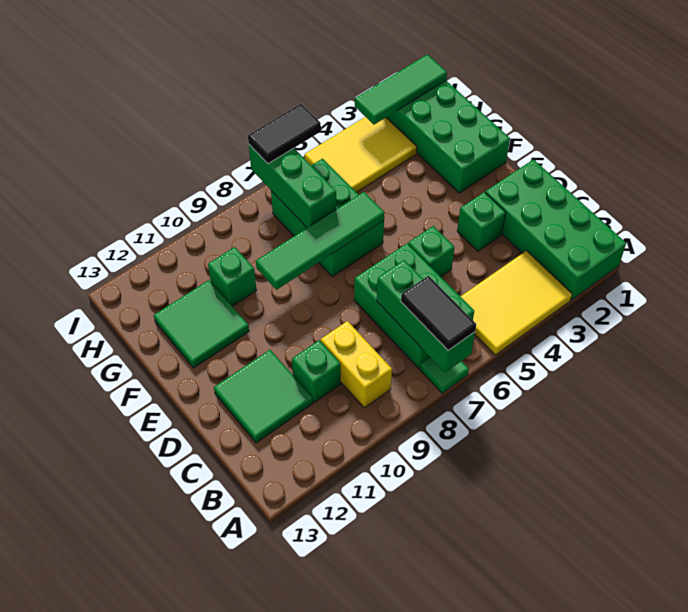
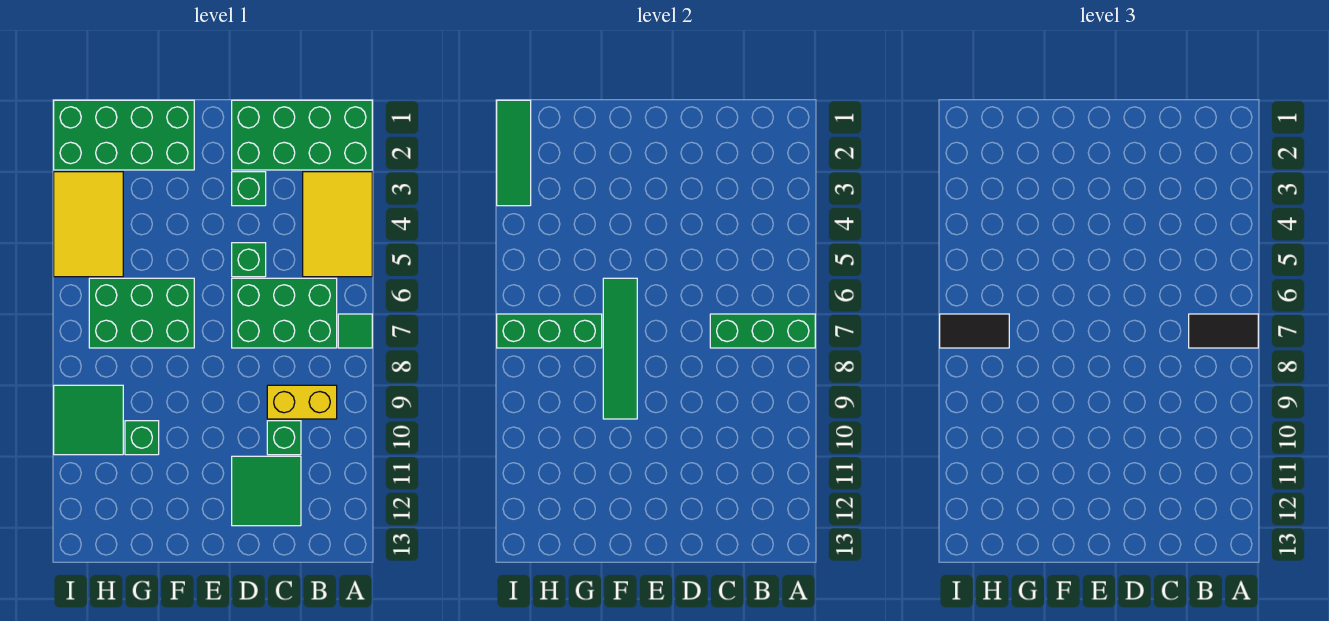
green 2x2 tile [154,280,249,368] -> green 2x2 tile moved to [54,385,123,455]
black 1x2 tile [248,104,321,163] -> black 1x2 tile turned to [940,314,1009,348]

